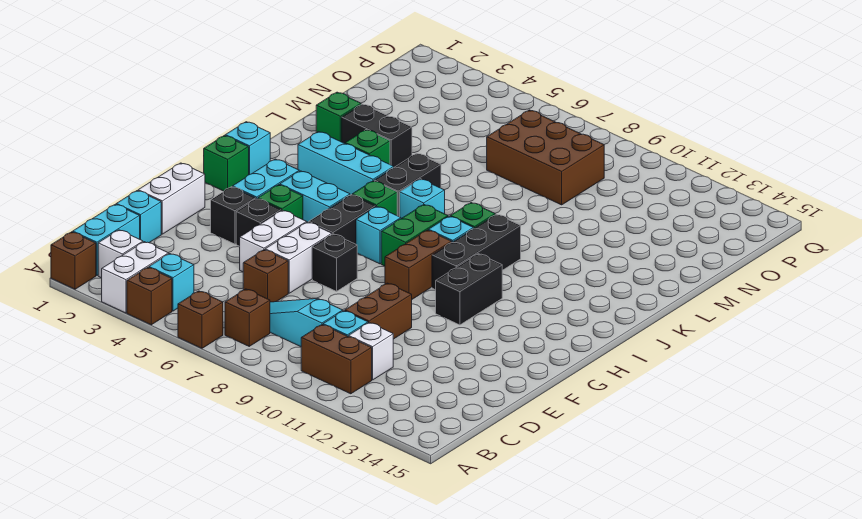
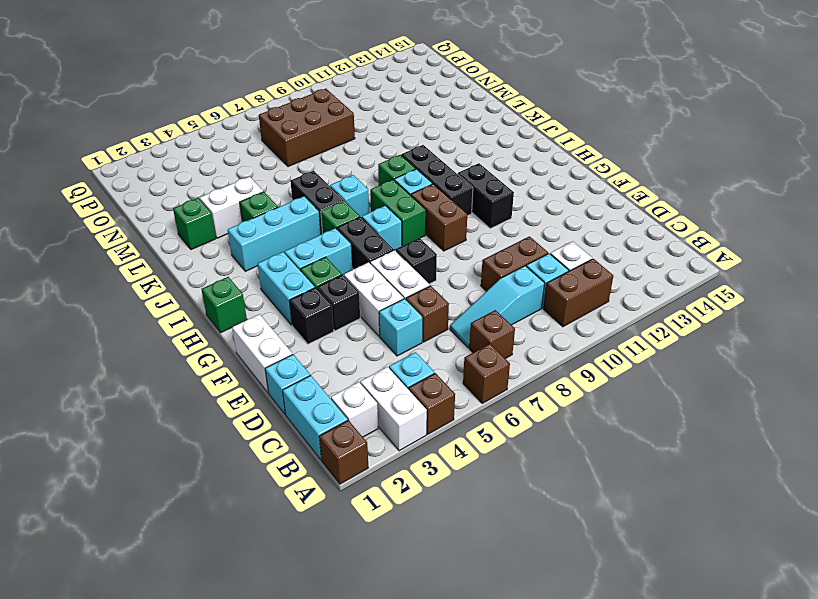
brown 1x2 brick [345,283,412,339] -> brown 1x2 brick turned to [481,236,548,291]
cyan 1x1 brick [225,122,270,175] -> cyan 1x1 brick moved to [379,299,422,356]
black 1x2 brick [342,104,412,167] -> white 1x2 brick [200,177,263,238]

